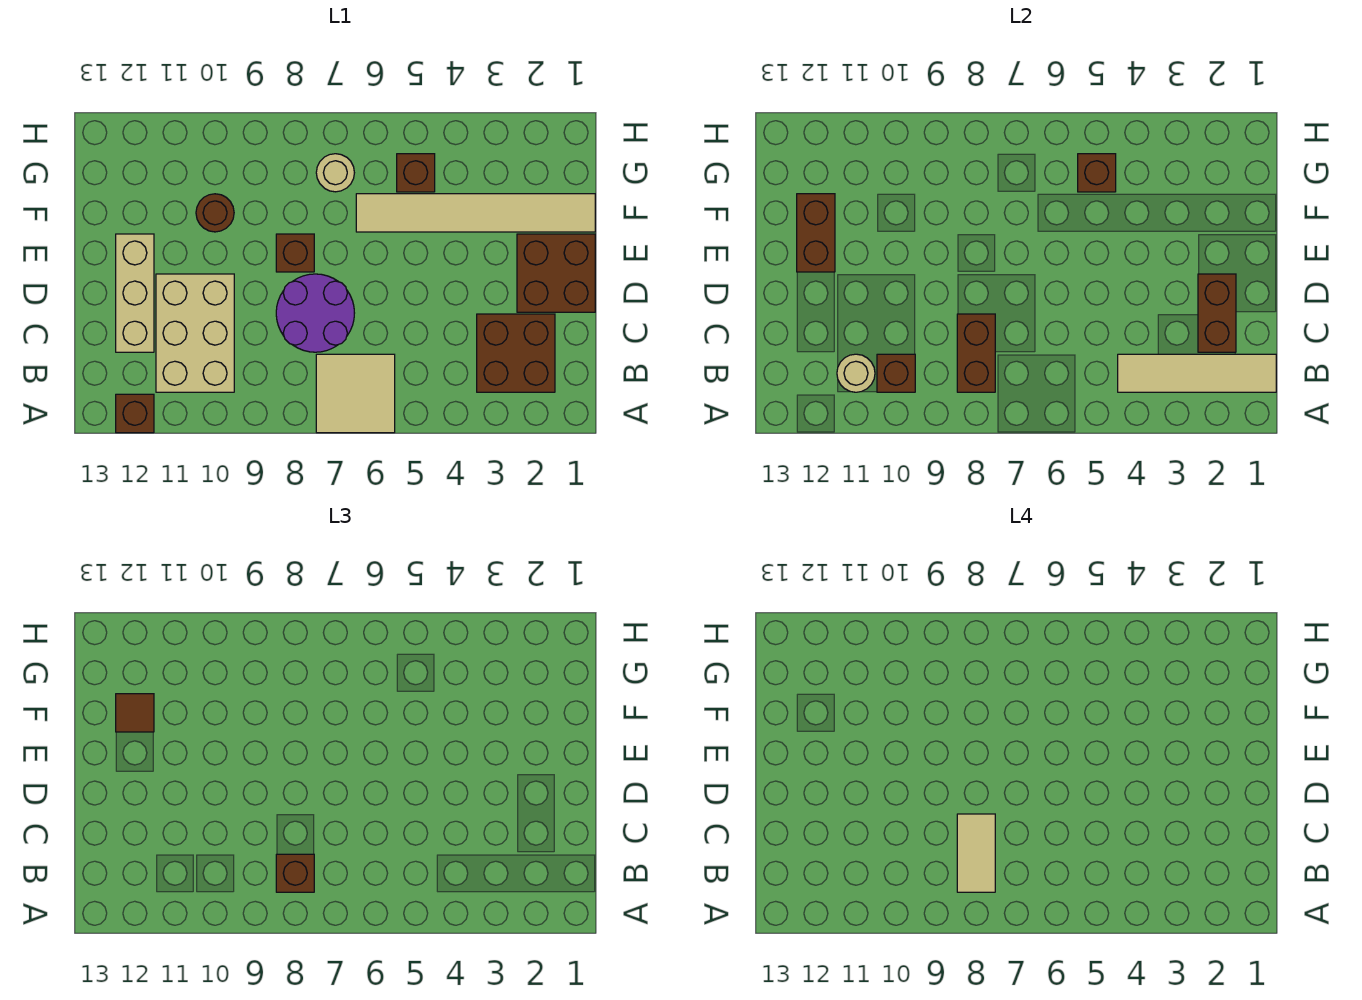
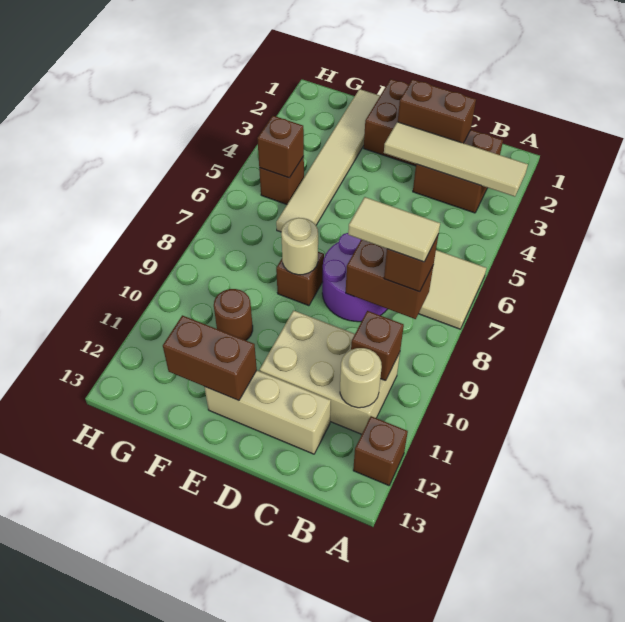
tan 1x4 tile [1118,354,1276,392] -> tan 1x4 tile turned to [384,122,528,197]
brown 1x1 tile [116,694,154,732] -> none
tan 1x1 round brick [316,154,354,192] -> tan 1x1 round brick moved to [281,218,318,275]

